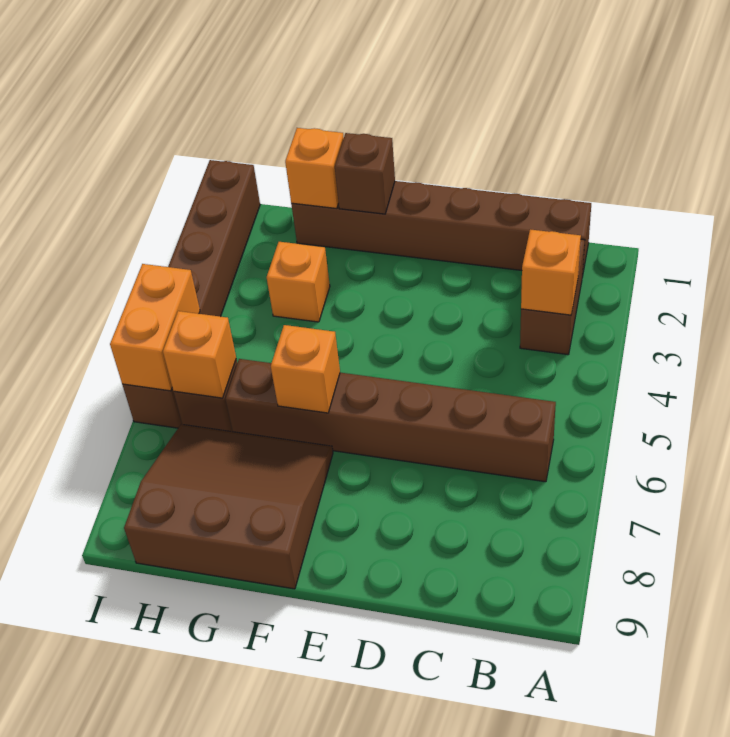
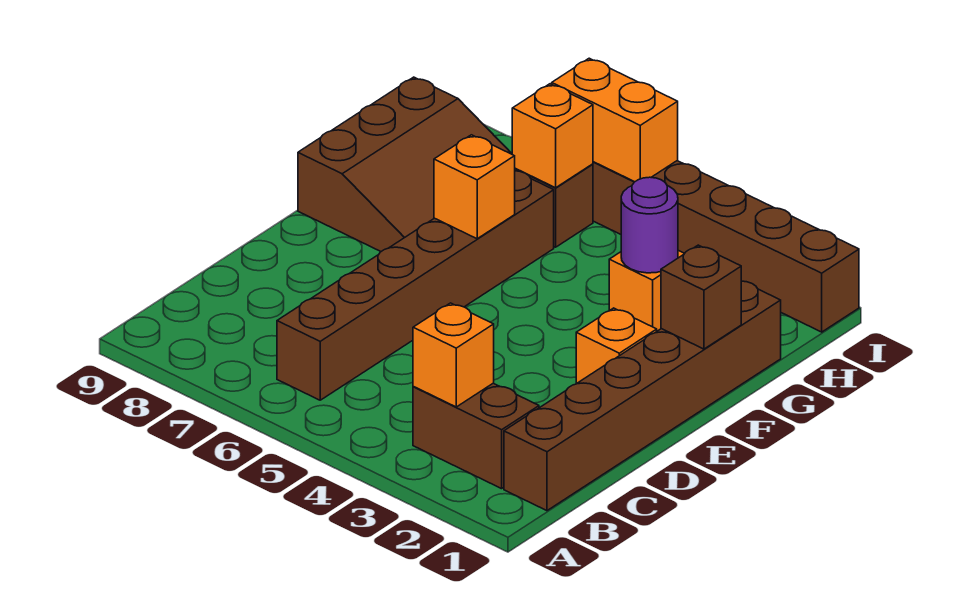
orange 1x1 brick [285,128,344,208] -> orange 1x1 brick moved to [576,308,657,384]
none -> purple 1x1 round brick [621,177,678,273]

